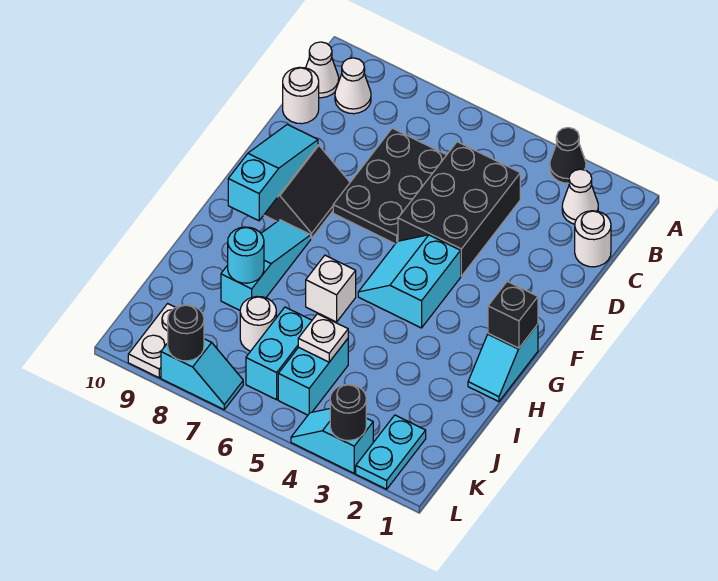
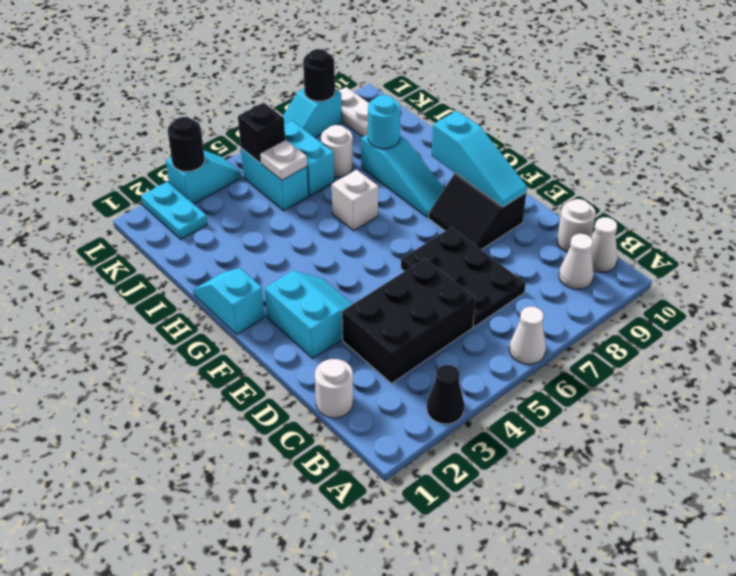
white 1x1 cone [562,169,598,224] -> white 1x1 cone moved to [509,307,546,364]
black 2x3 brick [398,142,520,276] -> black 2x3 brick turned to [342,259,476,383]
cyan 2x2 slope [358,235,461,328] -> cyan 2x2 slope moved to [265,270,352,358]
black 1x1 brick [488,281,538,348] -> black 1x1 brick moved to [238,103,285,163]

